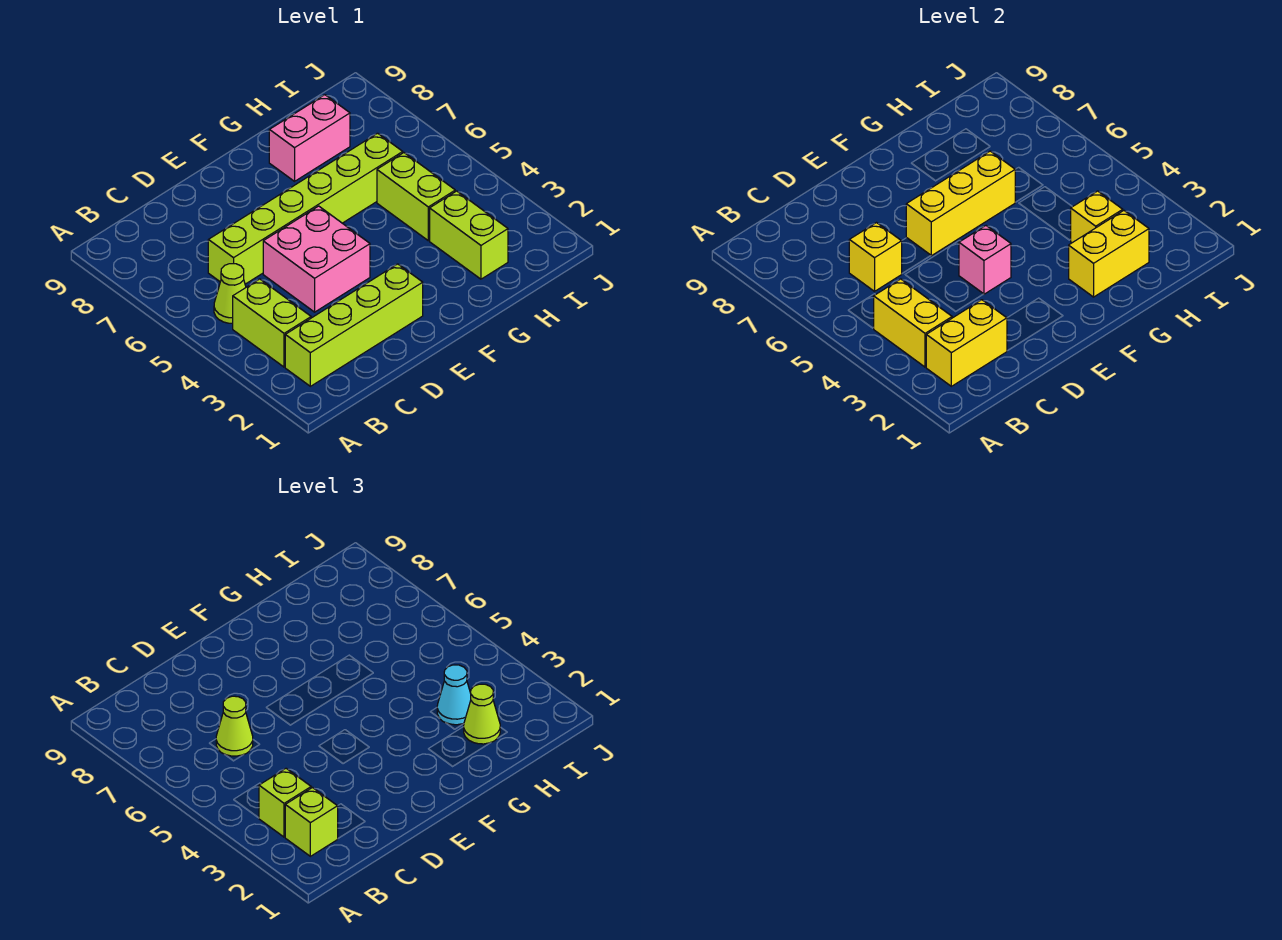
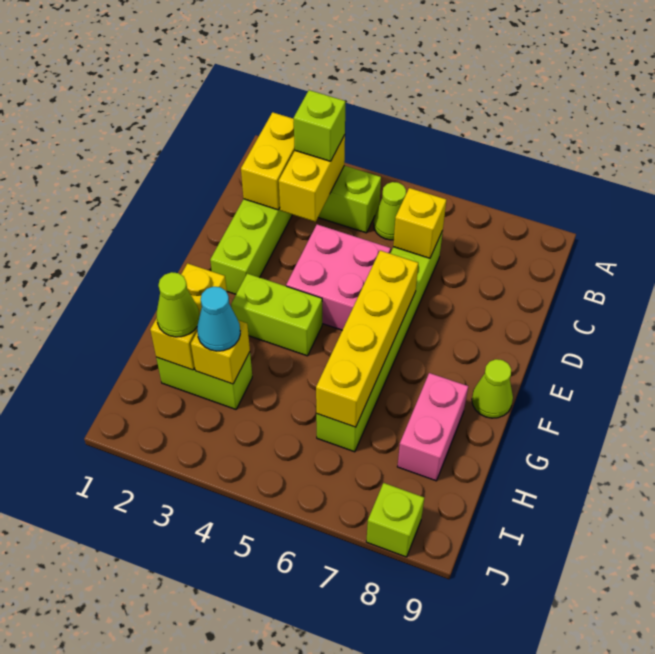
lime 1x1 brick [285,788,338,856] -> lime 1x1 brick moved to [366,483,424,557]
yellow 1x2 brick [873,279,952,367] -> yellow 1x2 brick turned to [279,135,345,222]
lime 1x1 cone [216,696,253,756] -> lime 1x1 cone moved to [472,359,513,418]
pink 1x1 brick [959,226,1011,294] -> none
yellow 1x3 brick [906,151,1015,256] -> yellow 1x4 brick [316,250,418,427]
lime 1x2 brick [377,153,455,241] -> lime 1x2 brick moved to [231,274,322,356]

